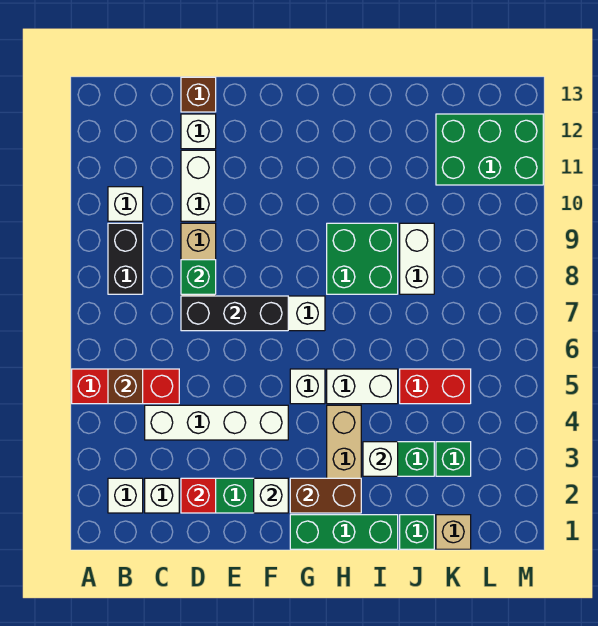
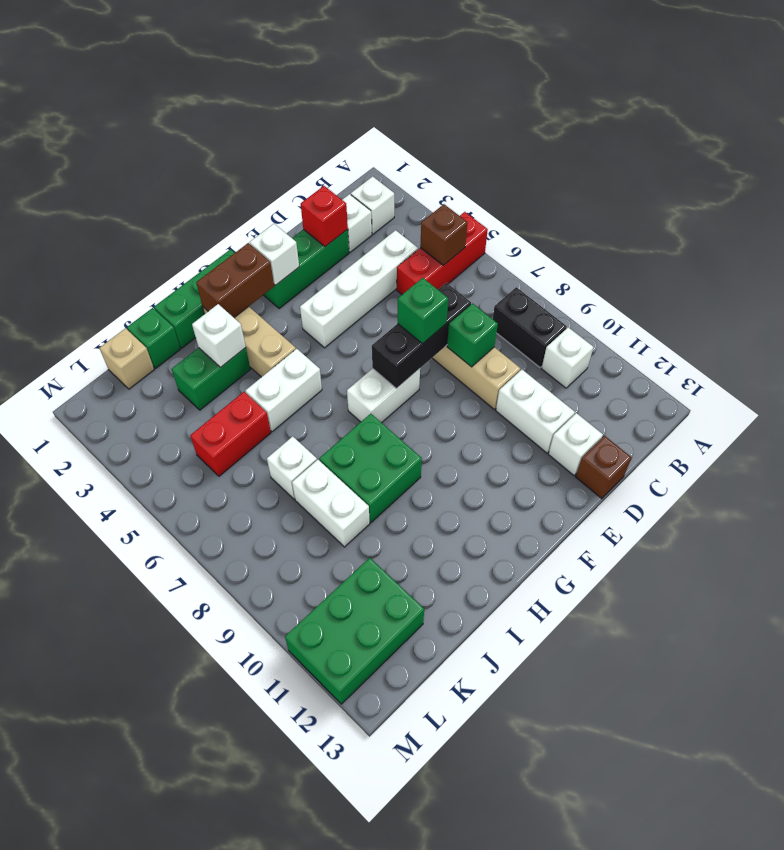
white 1x1 brick [290,369,325,404] -> white 1x1 brick moved to [267,436,317,499]
green 1x1 brick [436,442,471,476] -> green 1x1 brick moved to [398,278,448,344]

